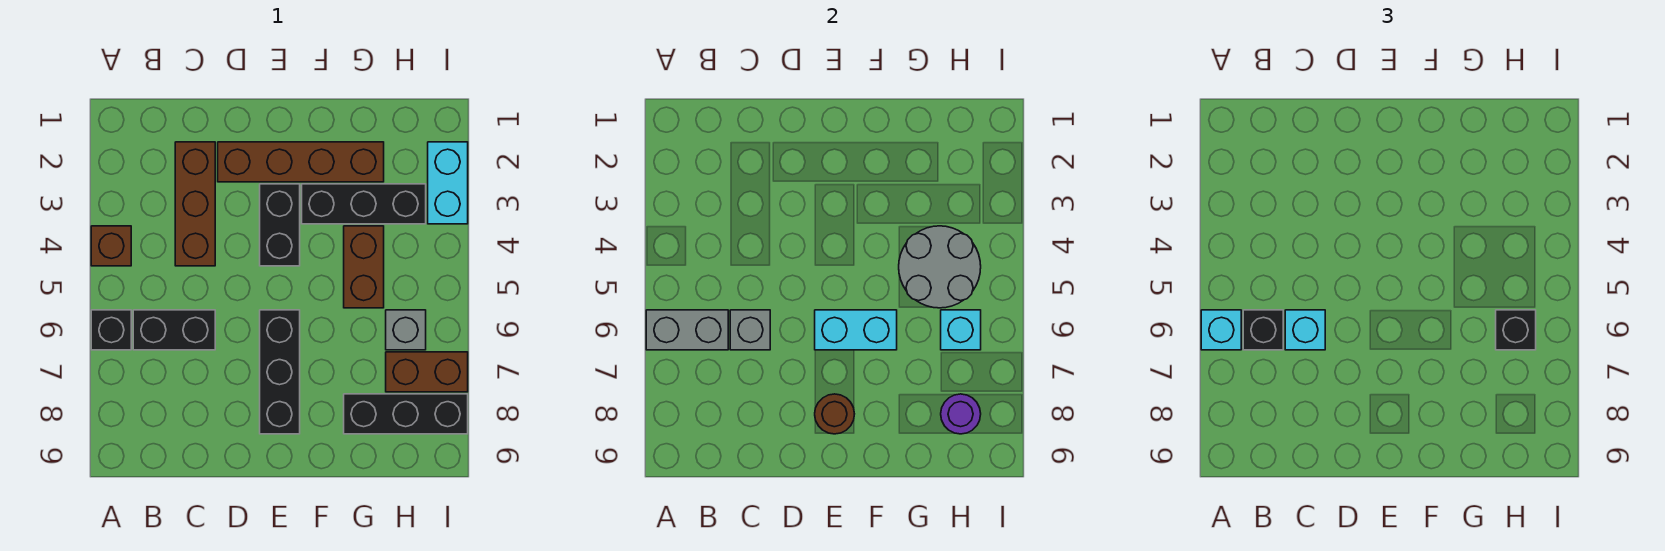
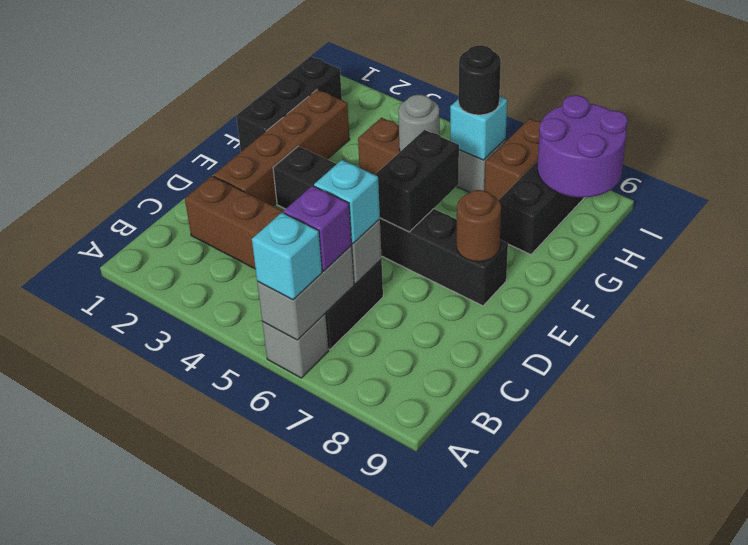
brown 1x1 brick [91,226,131,266] -> none
black 1x1 brick [91,310,131,350] -> grey 1x1 brick [262,314,329,378]
black 1x1 brick [1243,310,1283,350] -> purple 1x1 brick [283,186,352,271]
cyan 1x2 brick [815,310,897,350] -> black 1x2 brick [375,130,459,232]
black 1x3 brick [302,184,426,224] -> black 1x3 brick moved to [236,56,342,152]
grey 2x2 round brick [899,226,981,308] -> grey 1x1 round brick [398,95,440,151]
black 1x1 brick [1496,310,1536,350] -> black 1x1 round brick [458,45,501,115]
purple 1x1 round brick [941,394,981,434] -> purple 2x2 round brick [538,95,628,197]
cyan 1x2 brick [428,142,468,224] -> none

